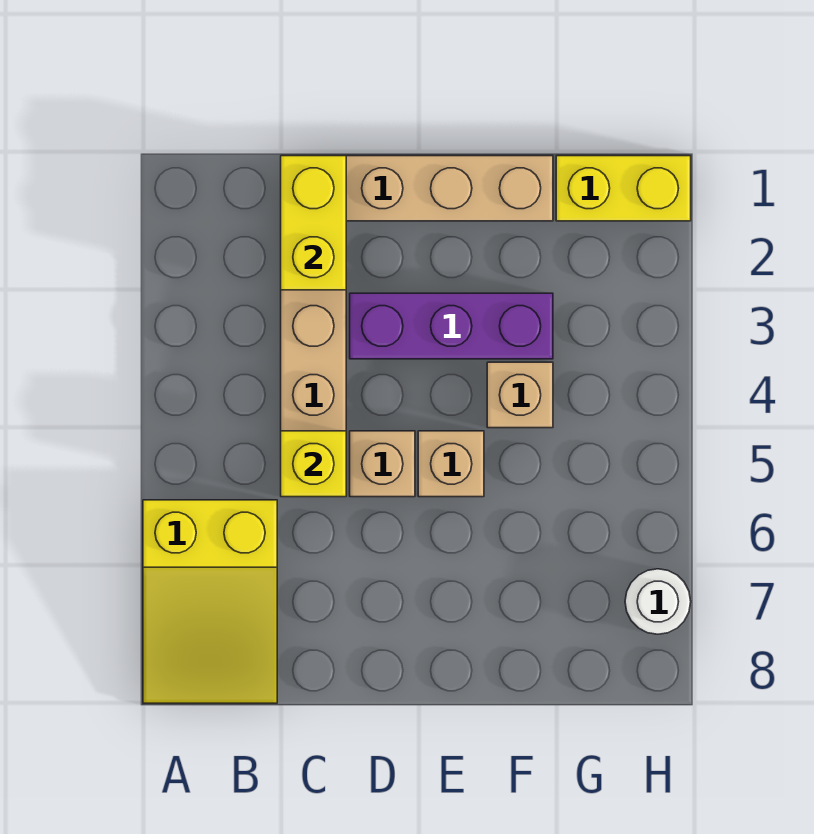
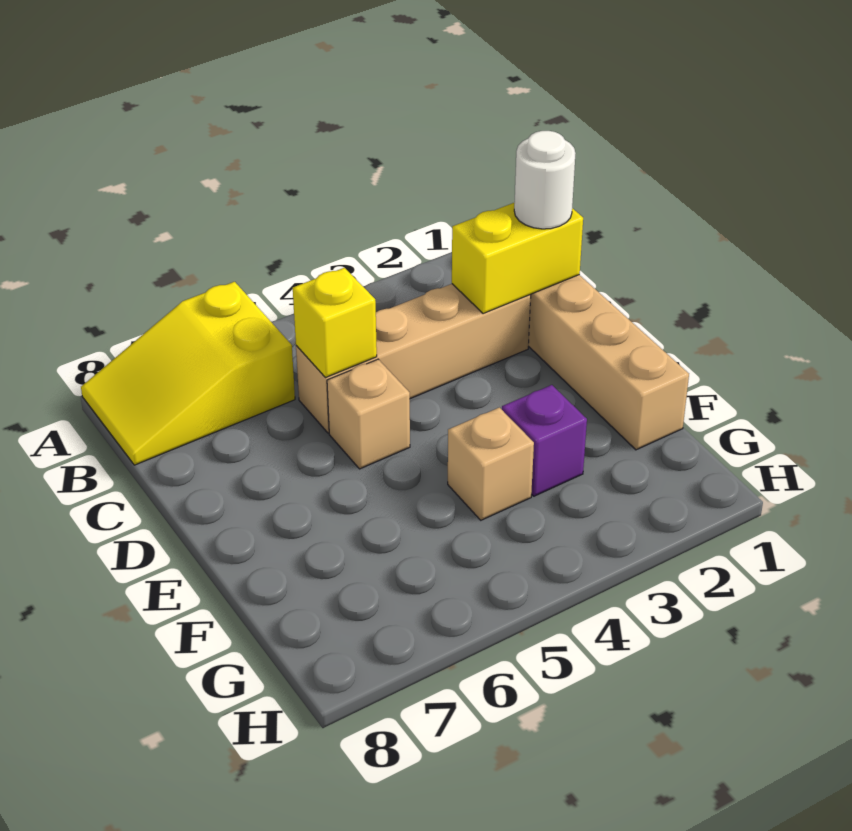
purple 1x3 brick [350,293,553,359] -> purple 1x1 brick [502,385,587,496]
tan 1x1 brick [418,431,484,497] -> none
yellow 1x2 brick [556,156,691,221] -> none
white 1x1 round brick [625,569,691,634] -> white 1x1 round brick moved to [514,131,575,229]

